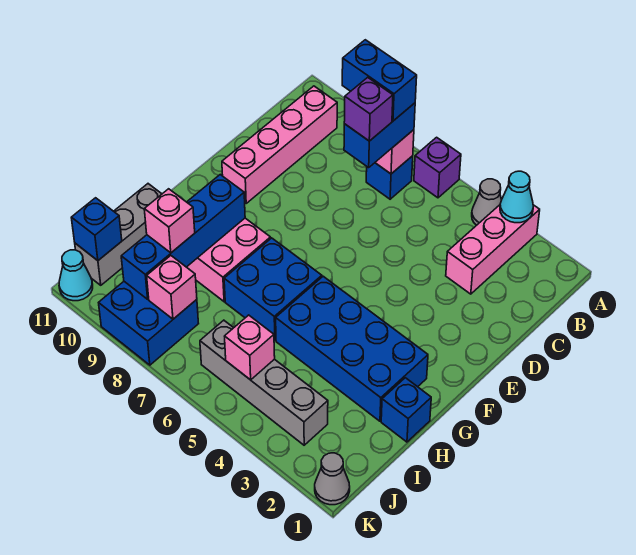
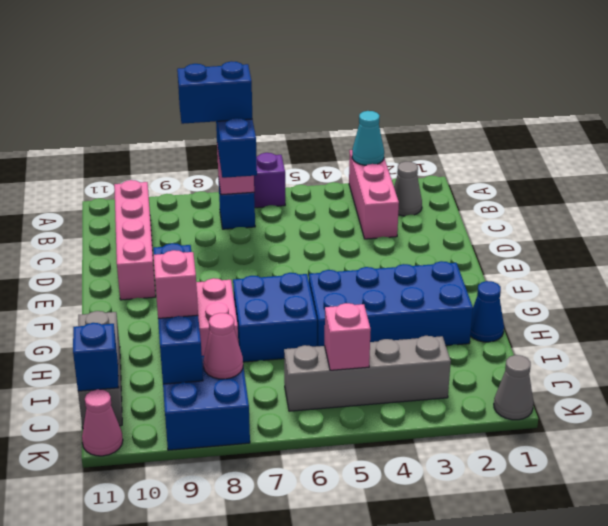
grey 1x1 cone [472,179,502,225] -> grey 1x1 cone moved to [394,162,422,216]
purple 1x1 brick [344,77,393,141] -> none
blue 1x1 brick [381,378,431,442] -> blue 1x1 cone [470,281,504,342]
pink 1x1 brick [147,256,197,319] -> pink 1x1 cone [203,313,243,379]
cyan 1x1 cone [59,250,93,301] -> pink 1x1 cone [82,389,123,456]

